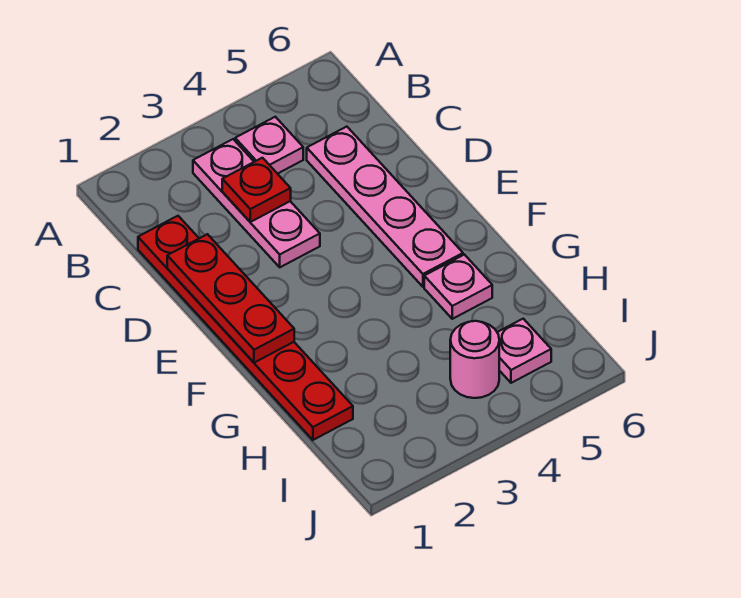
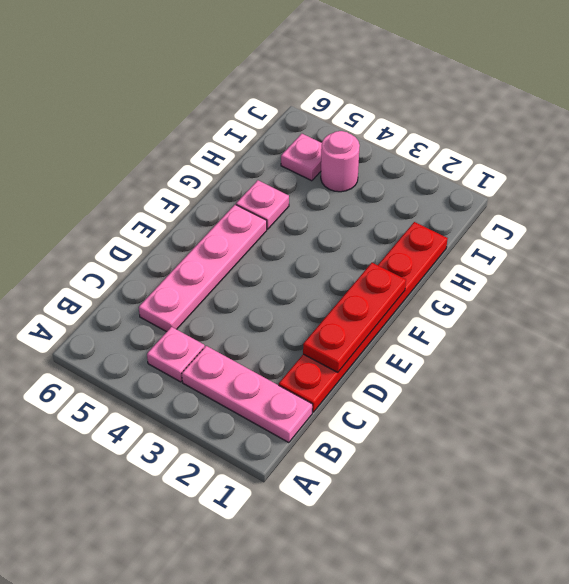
pink 1x3 plate [193,139,320,267] -> pink 1x3 plate turned to [182,346,313,443]
red 1x1 plate [222,158,291,222] -> none

